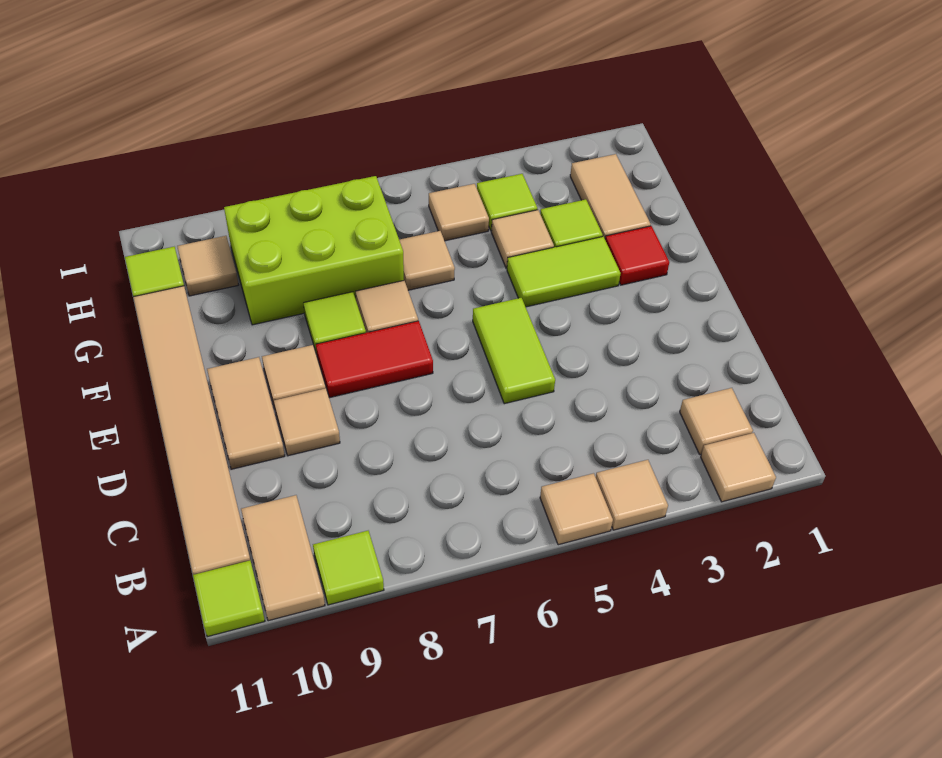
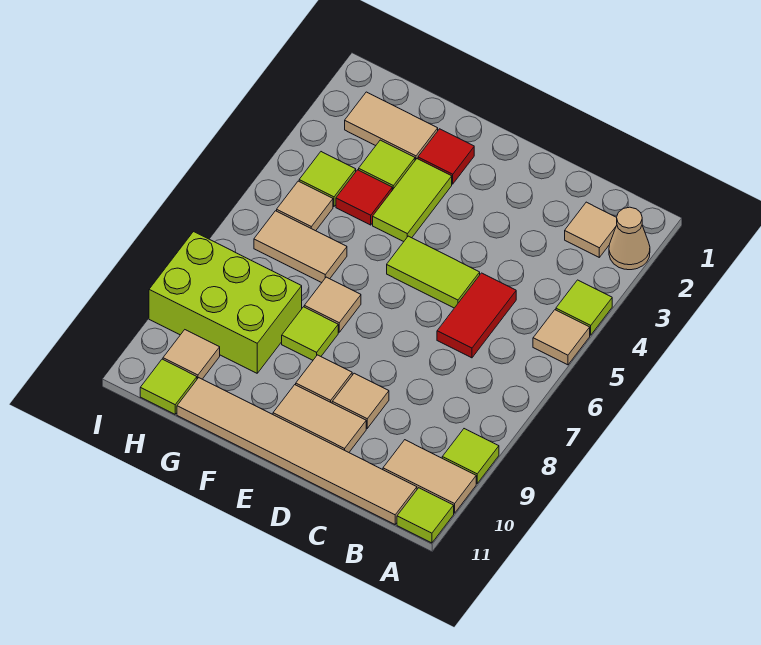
tan 1x1 tile [701,433,776,502] -> tan 1x1 cone [609,207,650,270]
tan 1x1 tile [596,460,668,530] -> lime 1x1 tile [556,280,612,335]
red 1x2 tile [316,321,433,397] -> red 1x2 tile moved to [437,273,516,358]
tan 1x1 tile [491,210,554,268] -> red 1x1 tile [336,170,392,225]
tan 1x1 tile [399,231,455,290] -> tan 1x2 tile [254,211,347,283]
lime 2x3 brick [224,176,404,325] -> lime 2x3 brick turned to [149,232,302,373]

